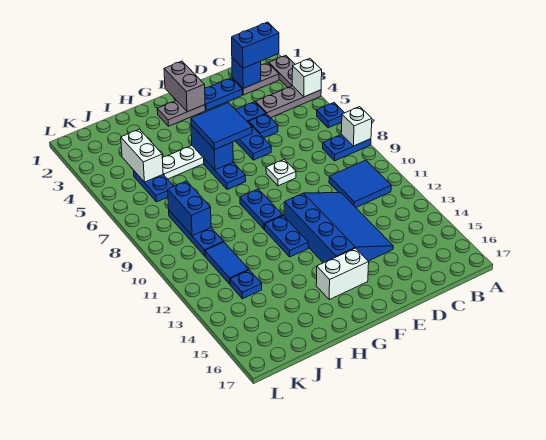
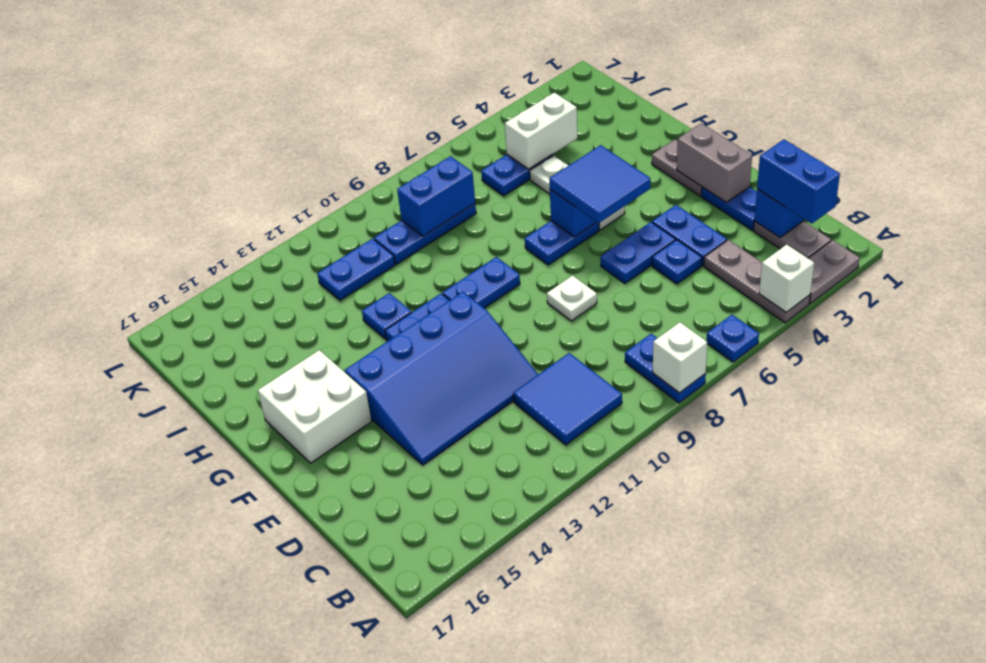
grey 1x2 brick [164,61,205,112] -> grey 1x2 brick turned to [677,123,752,203]
white 1x2 brick [316,248,369,300] -> white 2x2 brick [258,350,372,463]
blue 1x2 tile [205,242,249,284] -> blue 1x2 plate [317,239,395,300]
blue 1x1 plate [230,270,262,299] -> blue 1x1 plate moved to [362,293,412,339]

